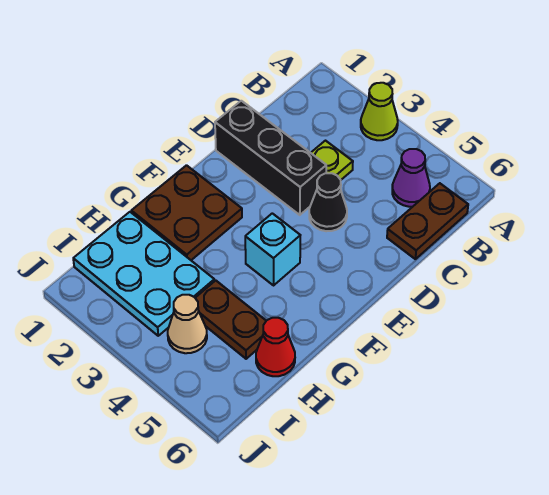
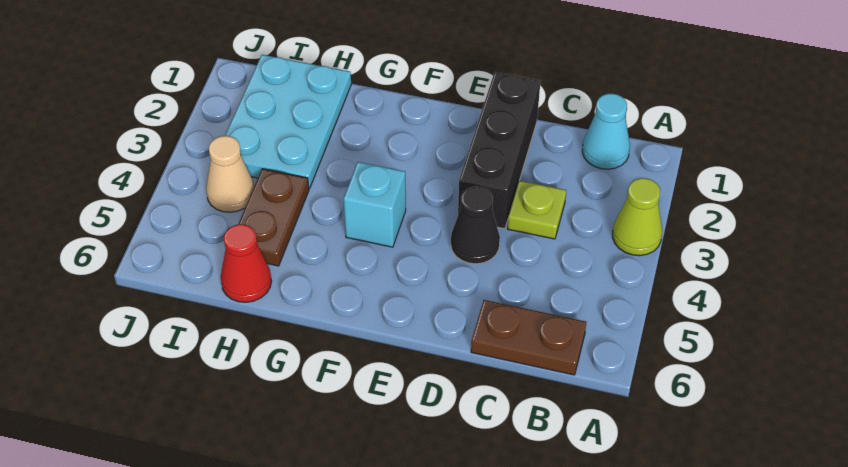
none -> cyan 1x1 cone [582,94,630,169]
purple 1x1 cone [392,149,430,207] -> none
brown 2x2 plate [131,165,242,260] -> none

